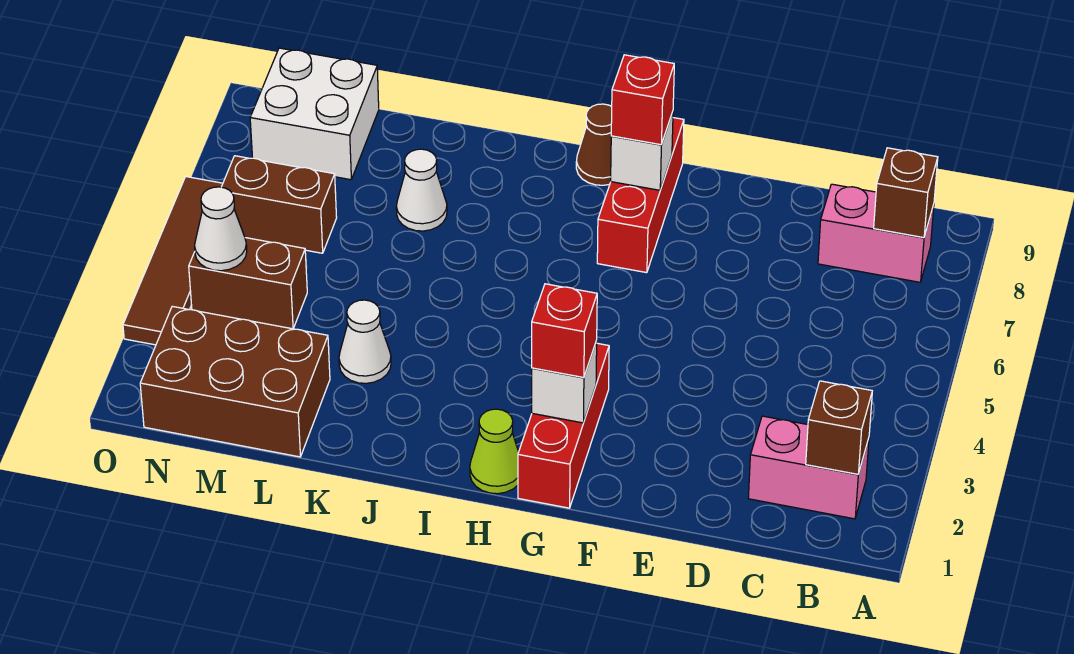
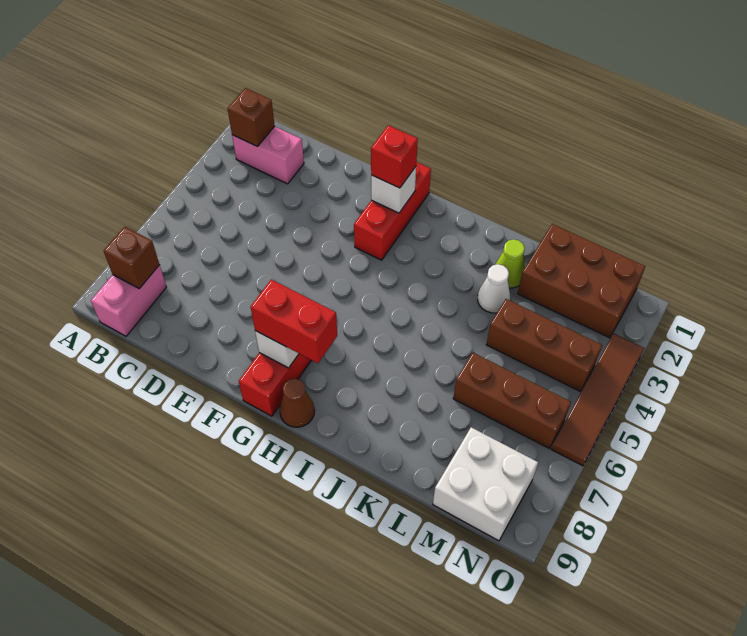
pink 1x2 brick [818,184,934,282] -> pink 1x2 brick turned to [91,265,166,336]
red 1x1 brick [611,55,674,145] -> red 1x2 brick [251,280,337,363]
lime 1x1 cone [470,409,519,494] -> lime 1x1 cone moved to [495,239,525,288]
white 1x1 cone [396,149,447,231] -> none
brown 1x2 brick [189,238,307,329] -> brown 1x3 brick [486,299,602,392]
brown 1x2 brick [222,156,337,253] -> brown 1x3 brick [453,353,571,448]
white 1x1 cone [195,187,247,271] -> none

